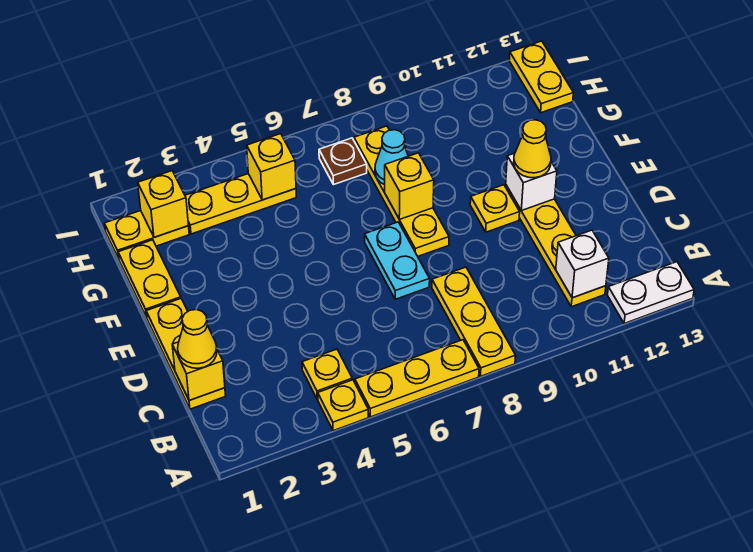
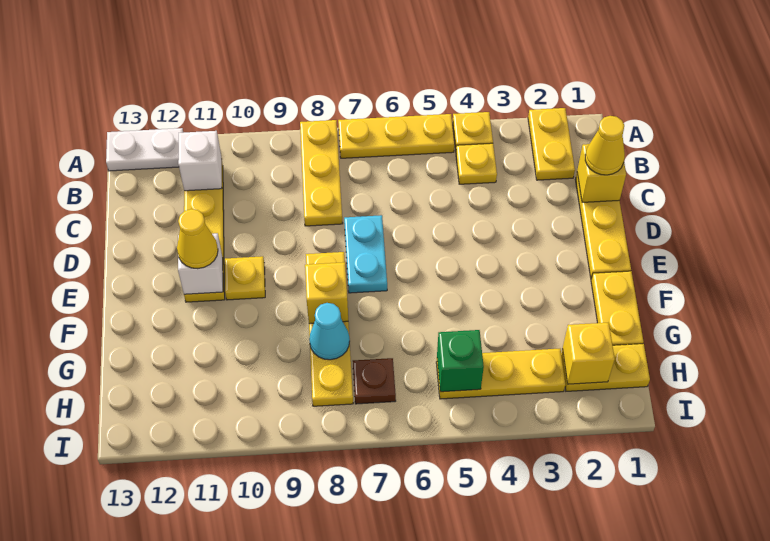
yellow 1x1 brick [247,134,296,200] -> green 1x1 brick [437,330,484,392]
yellow 1x2 plate [509,41,573,113] -> yellow 1x2 plate moved to [528,108,575,180]

